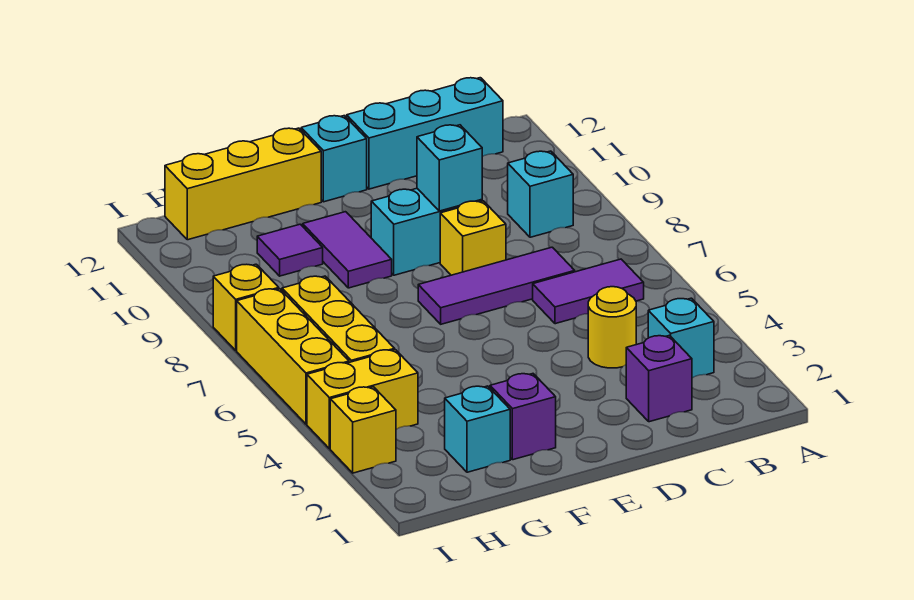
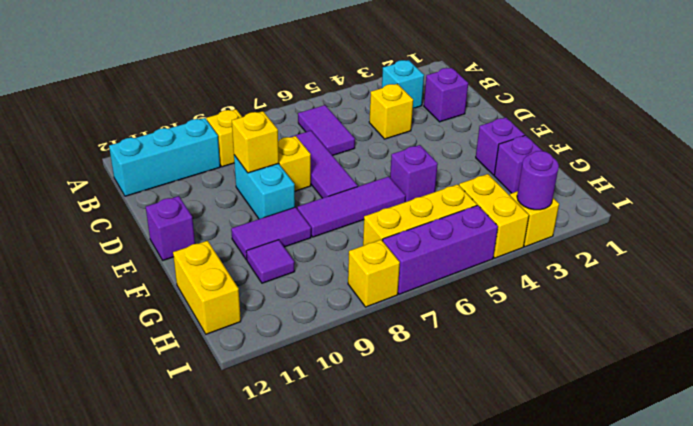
cyan 1x1 brick [508,151,573,237] -> yellow 1x1 brick [207,109,242,167]
cyan 1x3 brick [347,78,503,189] -> cyan 1x3 brick turned to [109,118,220,196]
yellow 1x1 round brick [588,287,636,368] -> yellow 1x1 brick [369,84,413,139]
cyan 1x1 brick [417,125,482,211] -> yellow 1x1 brick [232,111,279,173]
cyan 1x1 brick [301,116,367,202] -> purple 1x1 brick [146,196,195,260]
none -> purple 1x1 brick [390,145,438,202]
none -> purple 1x3 tile [297,176,406,237]
yellow 1x3 brick [165,128,321,240] -> yellow 1x2 brick [173,241,241,334]
cyan 1x1 brick [445,386,510,472] -> purple 1x1 brick [494,135,542,193]
none -> purple 1x1 round brick [517,151,559,210]
yellow 1x3 brick [237,289,349,424] -> purple 1x3 brick [383,205,498,294]

